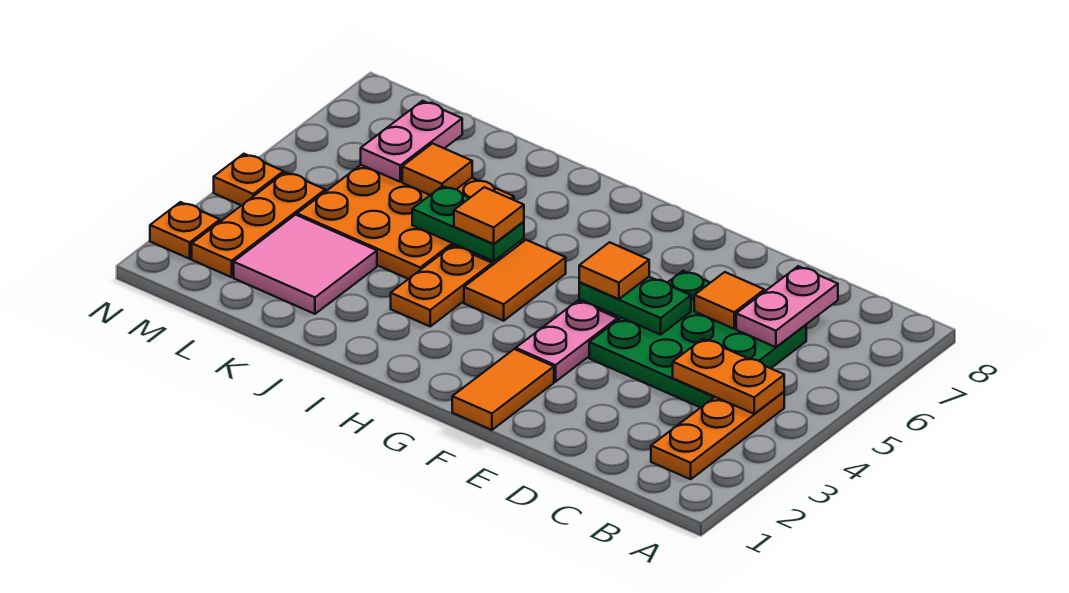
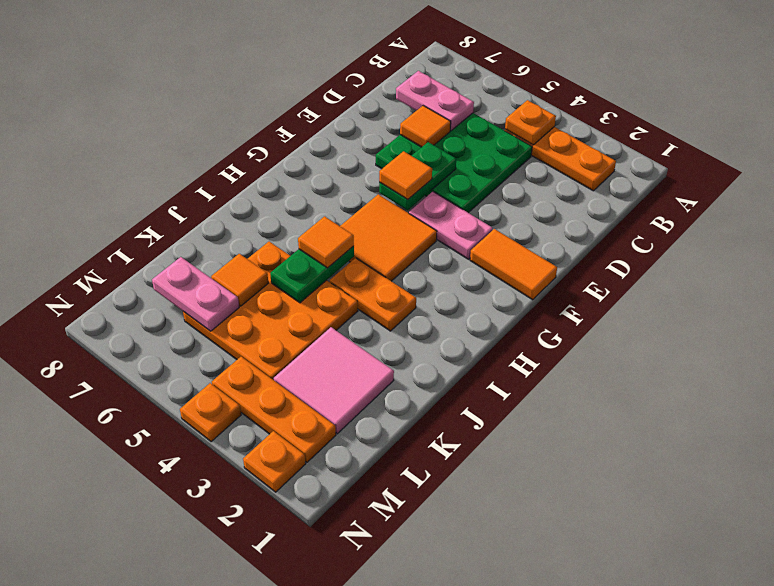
orange 1x2 plate [673,339,784,414] -> orange 1x1 plate [505,100,556,145]
orange 1x2 tile [464,240,566,321] -> orange 2x2 tile [340,194,437,281]

